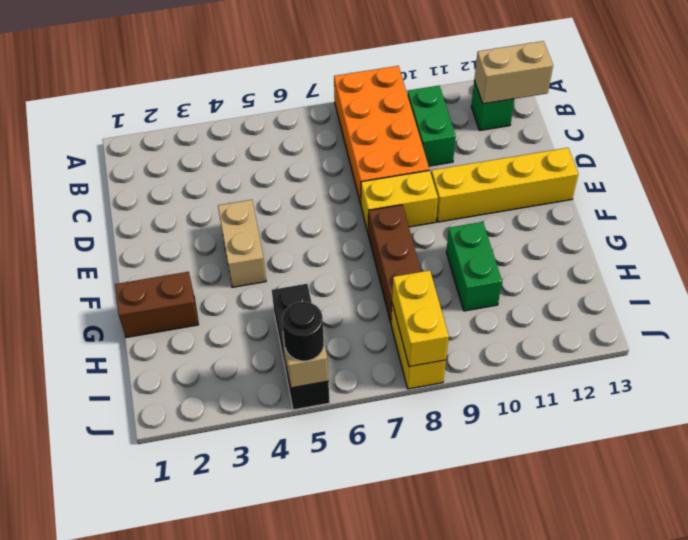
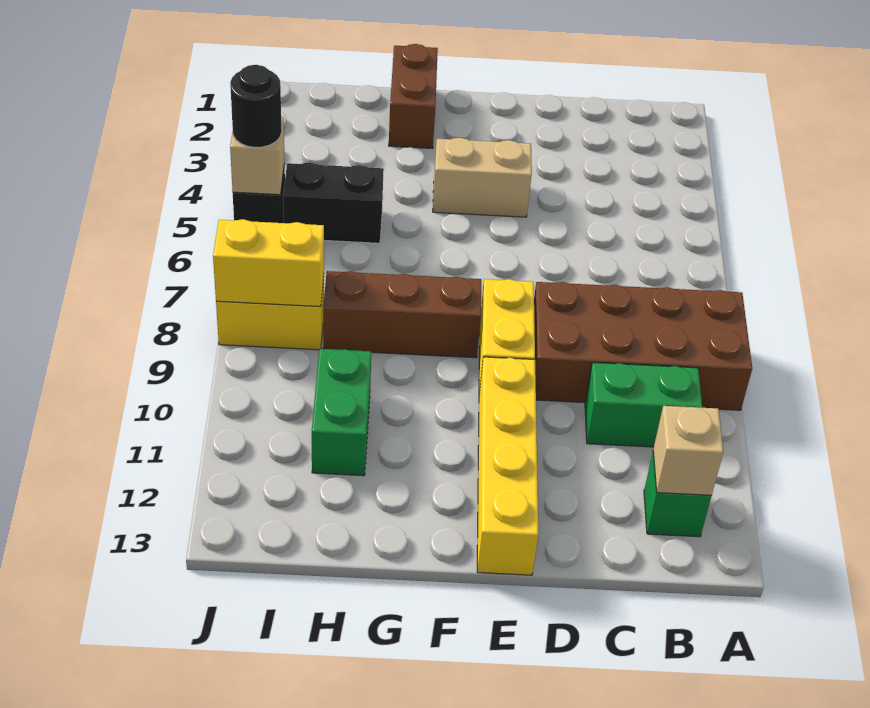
orange 2x4 brick [334,66,429,204] -> brown 2x4 brick [534,282,752,410]
tan 1x2 brick [474,41,553,104] -> tan 1x1 brick [653,406,724,495]
green 1x2 brick [446,222,502,311] -> green 1x2 brick turned to [312,349,371,476]

